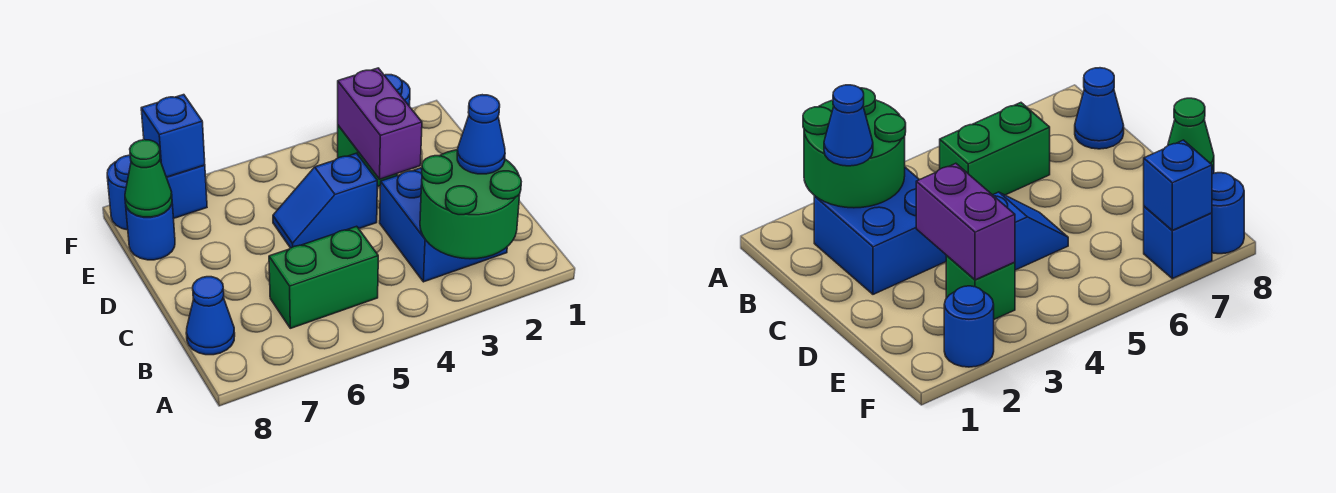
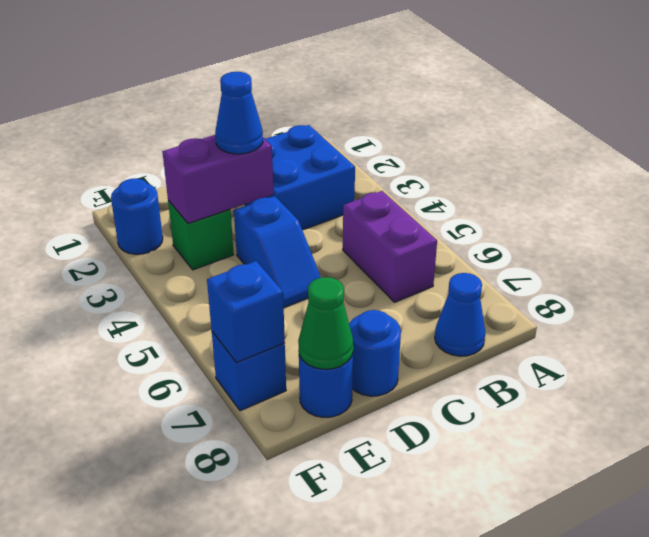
green 2x2 round brick [420,150,521,259] -> none
blue 1x1 cone [457,95,505,174] -> blue 1x1 cone moved to [215,72,263,154]
green 1x2 brick [269,226,378,328] -> purple 1x2 brick [343,191,437,302]
blue 1x1 round brick [107,155,131,230] -> blue 1x1 round brick moved to [349,310,401,396]

